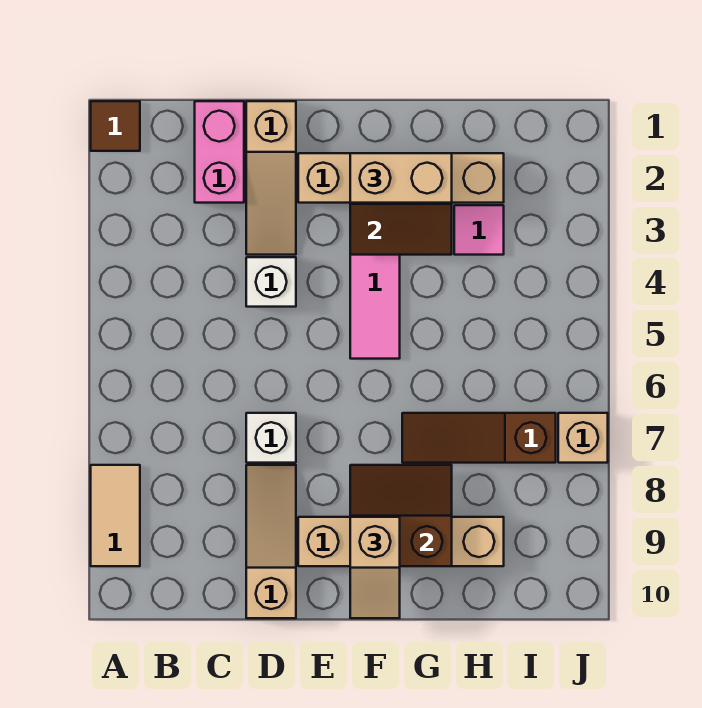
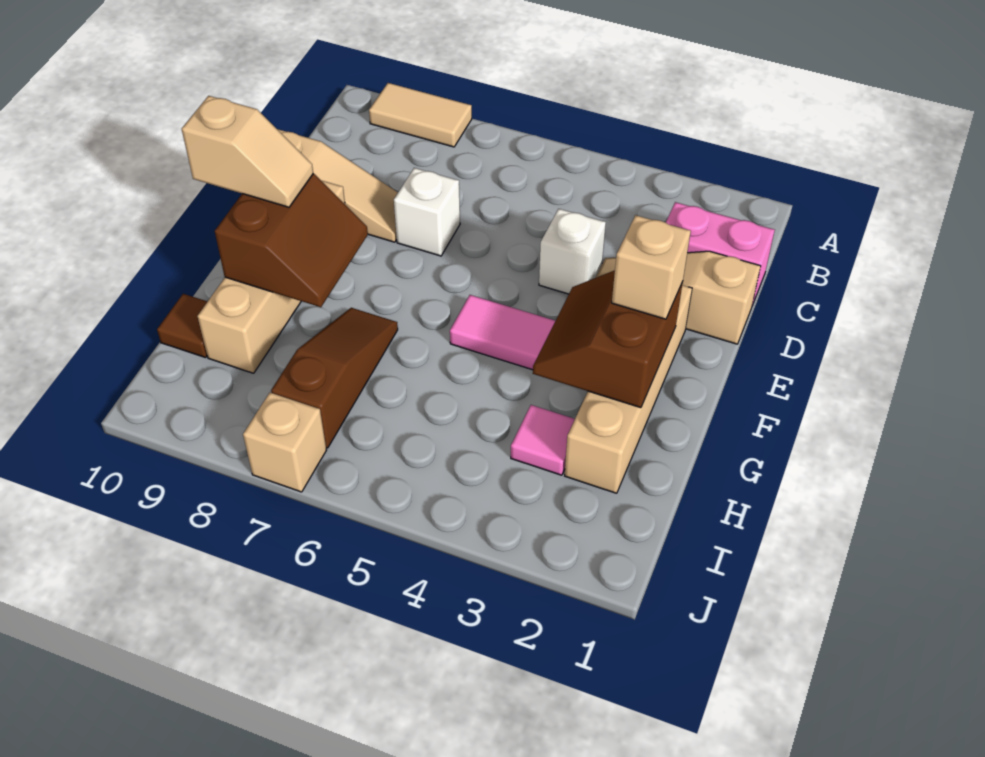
brown 1x1 tile [91,101,140,151] -> brown 1x1 tile moved to [157,294,208,358]
tan 1x2 brick [350,153,452,203] -> tan 1x1 brick [612,215,691,319]
tan 1x2 slope [350,517,400,618] -> tan 1x2 slope turned to [182,96,313,207]

